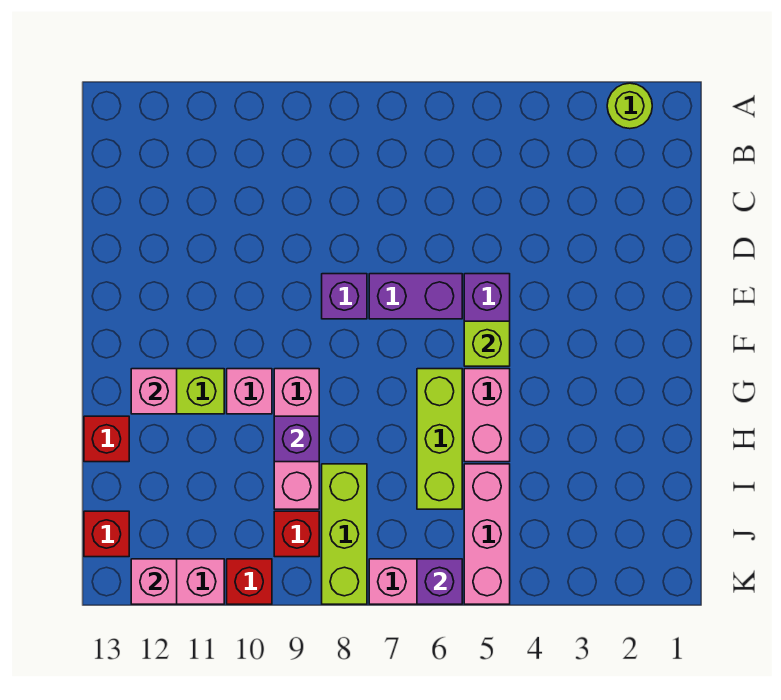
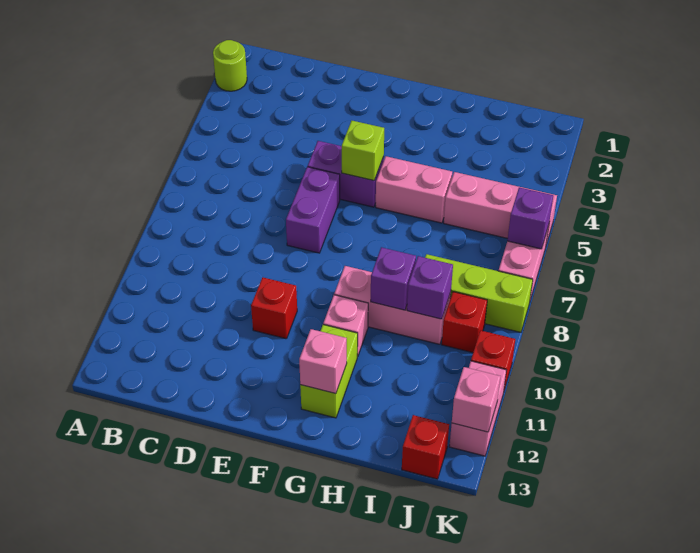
purple 1x1 brick [322,274,367,319] -> purple 1x1 brick moved to [407,256,453,319]
lime 1x3 brick [417,369,462,509] -> none
red 1x1 brick [84,416,129,462] -> red 1x1 brick moved to [251,277,297,339]

